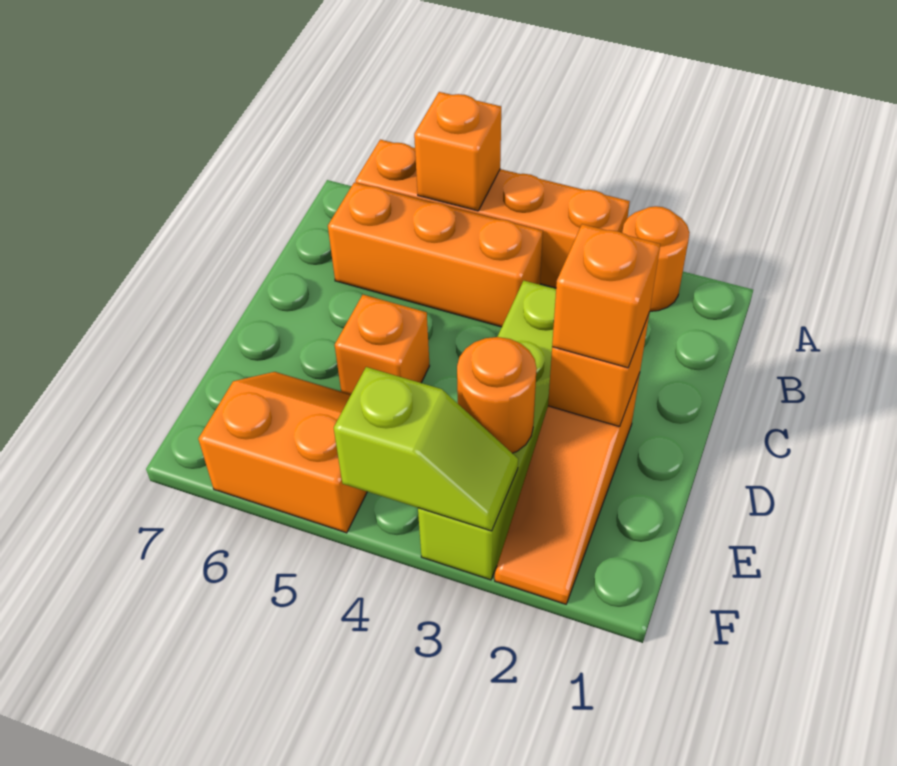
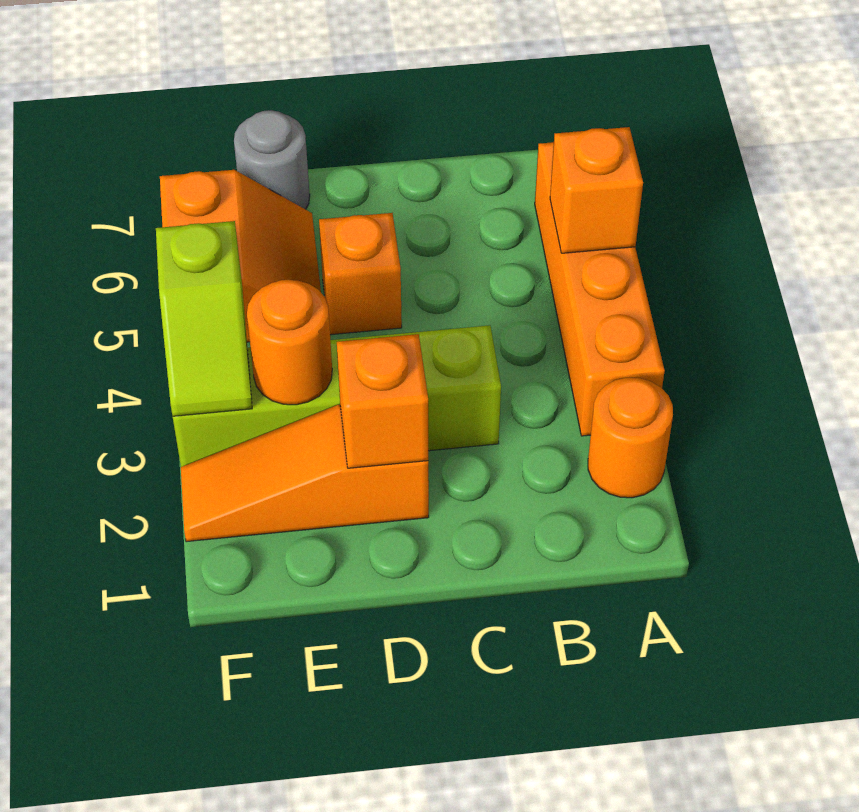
orange 1x3 brick [328,182,543,327] -> none
orange 1x1 brick [552,224,660,368] -> none
none -> grey 1x1 round brick [234,110,310,209]

